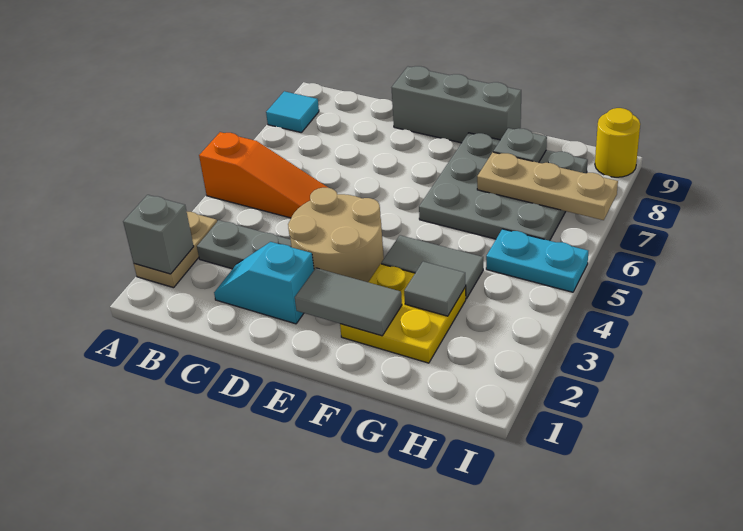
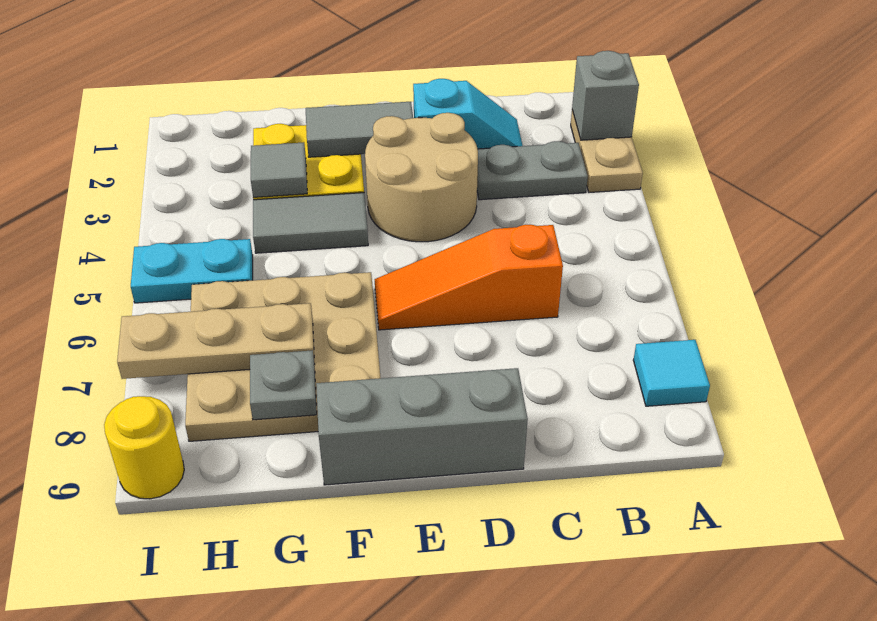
orange 1x3 slope [199,132,328,218] -> orange 1x3 slope moved to [375,225,563,330]
grey 3x3 plate [419,133,588,241] -> tan 3x3 plate [185,272,381,441]

